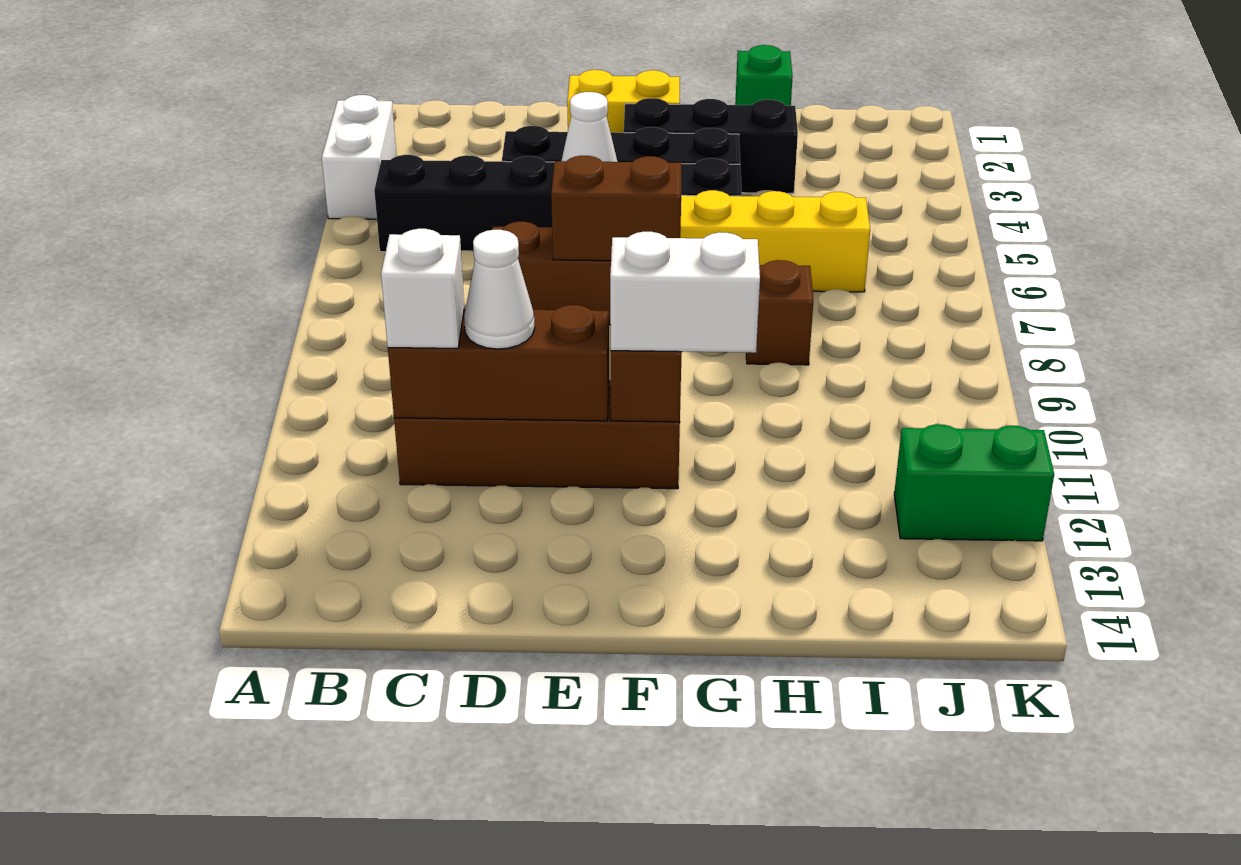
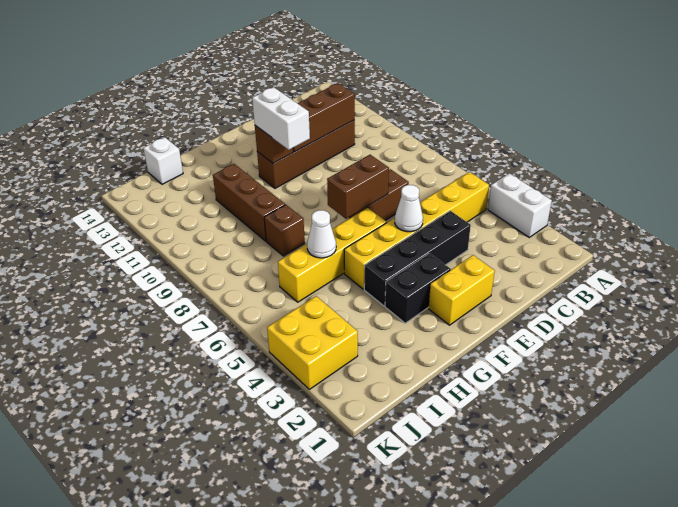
black 1x6 brick [374,155,742,252] -> yellow 1x6 brick [344,172,489,289]
white 1x1 brick [381,229,464,348] -> white 1x1 brick moved to [143,137,183,184]
white 1x1 cone [464,230,535,349] -> white 1x1 cone moved to [307,210,336,258]
black 1x3 brick [624,98,798,193] -> black 1x2 brick [385,253,450,323]
white 1x2 brick [610,232,760,353] -> white 1x2 brick turned to [252,87,310,150]
green 1x1 brick [735,45,793,106] -> none
none -> brown 1x3 brick [213,164,285,241]
none -> yellow 2x2 brick [267,296,358,389]
green 1x2 brick [894,424,1054,541] -> none

